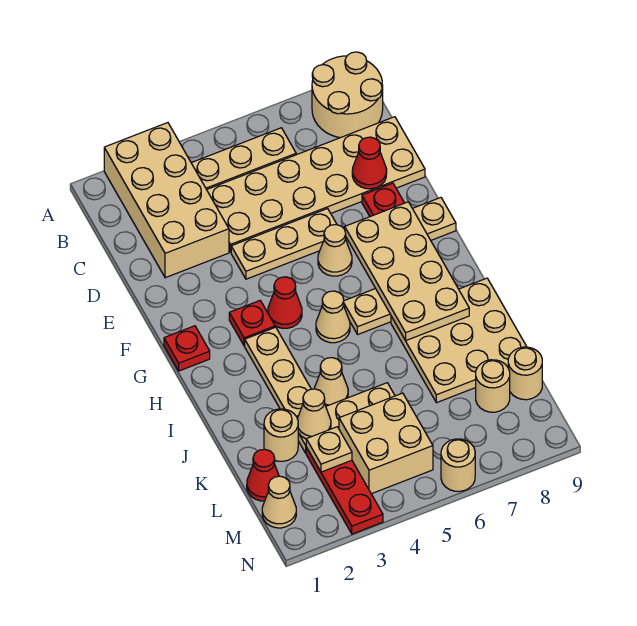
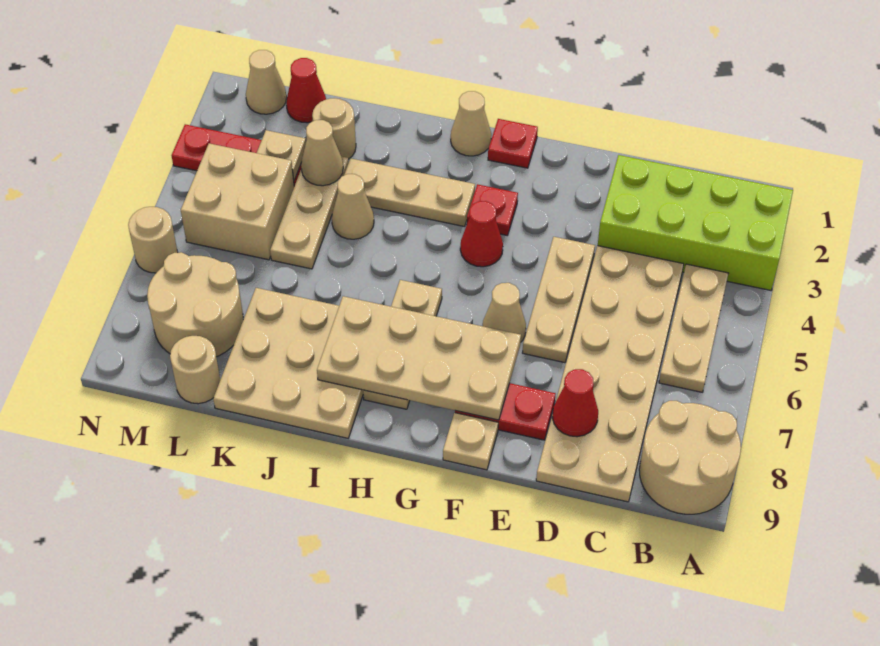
tan 2x4 brick [104,123,229,278] -> lime 2x4 brick [598,155,793,290]
tan 1x1 cone [316,291,350,343] -> tan 1x1 cone moved to [451,91,491,156]
tan 1x1 round brick [476,360,510,412] -> tan 2x2 round brick [147,252,243,357]

